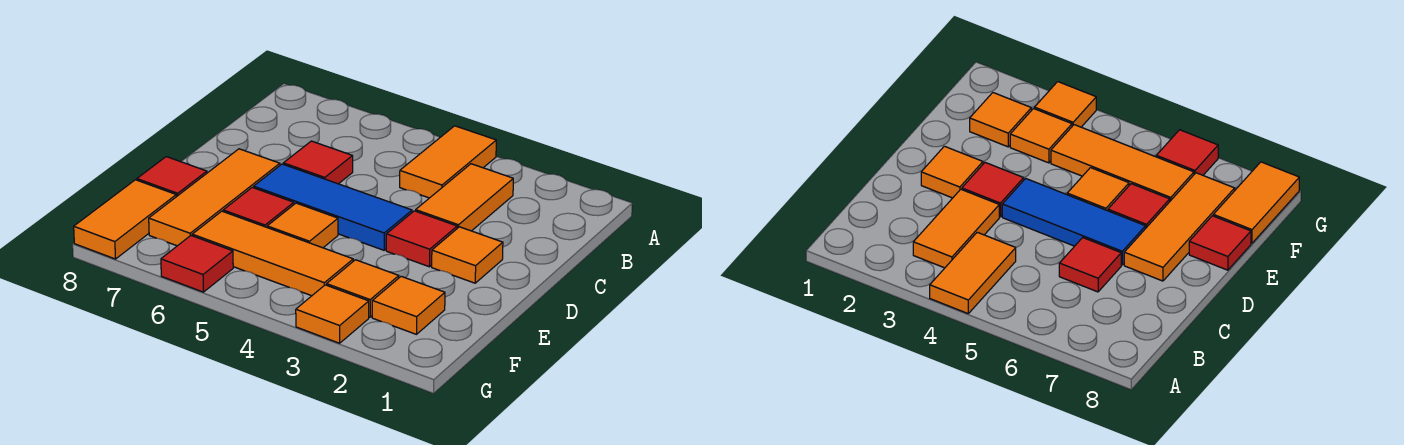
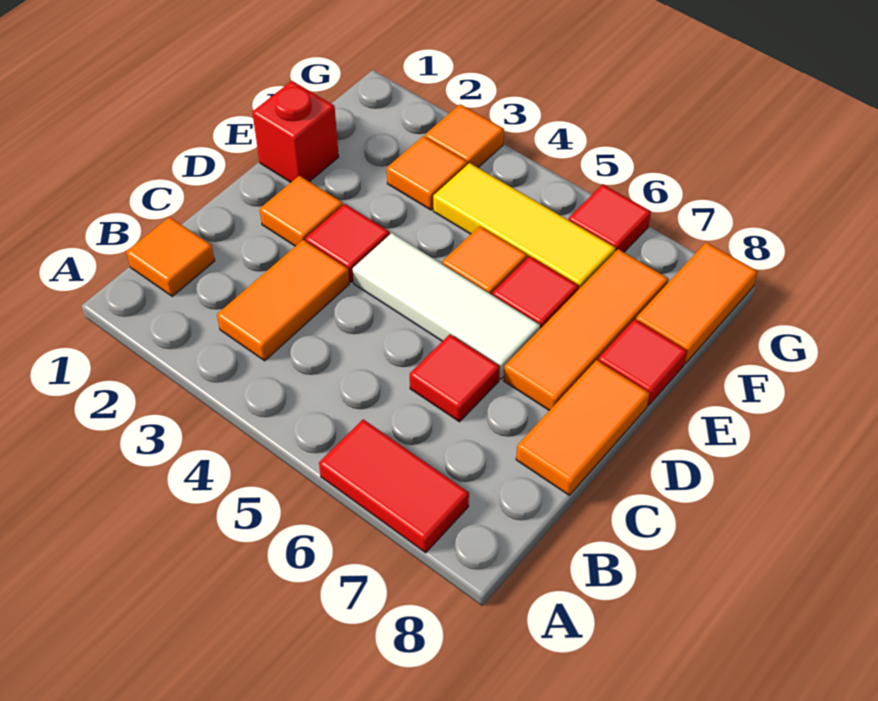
orange 1x2 tile [400,126,496,198] -> orange 1x2 tile moved to [516,360,650,495]
none -> red 1x2 tile [319,419,469,553]
blue 1x3 tile [254,164,412,250] -> white 1x3 tile [352,233,540,379]
none -> red 1x1 brick [252,81,339,182]
orange 1x1 tile [372,276,445,334] -> orange 1x1 tile moved to [126,217,215,297]
orange 1x3 tile [192,211,353,296] -> yellow 1x3 tile [433,163,615,290]

